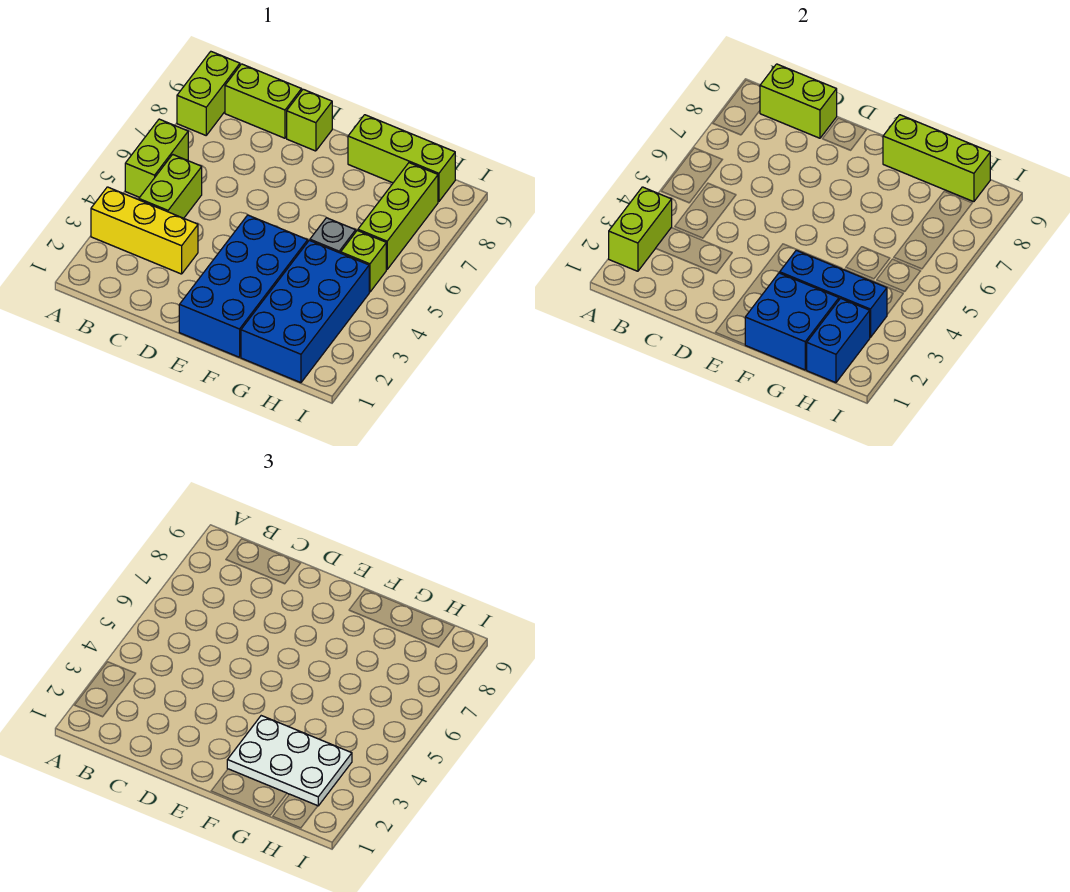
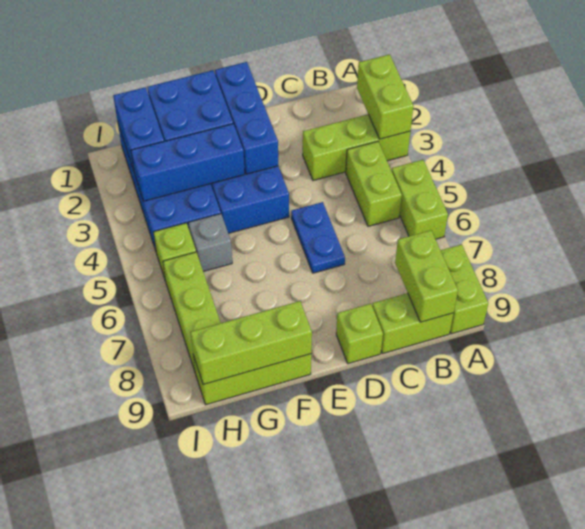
yellow 1x3 brick [91,187,198,274] -> lime 1x3 brick [303,114,410,180]
lime 1x2 brick [760,64,837,138] -> lime 1x2 brick turned to [395,230,458,322]
none -> blue 1x2 plate [291,202,345,273]
none -> blue 1x3 brick [215,62,278,174]
white 2x3 plate [227,716,352,806] -> none

